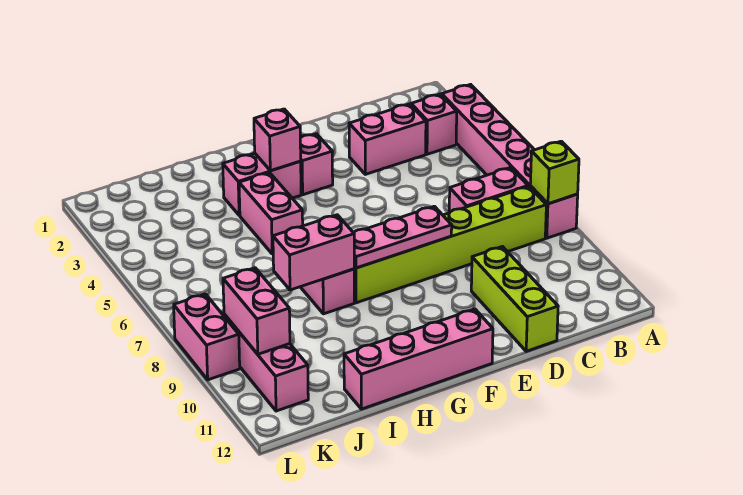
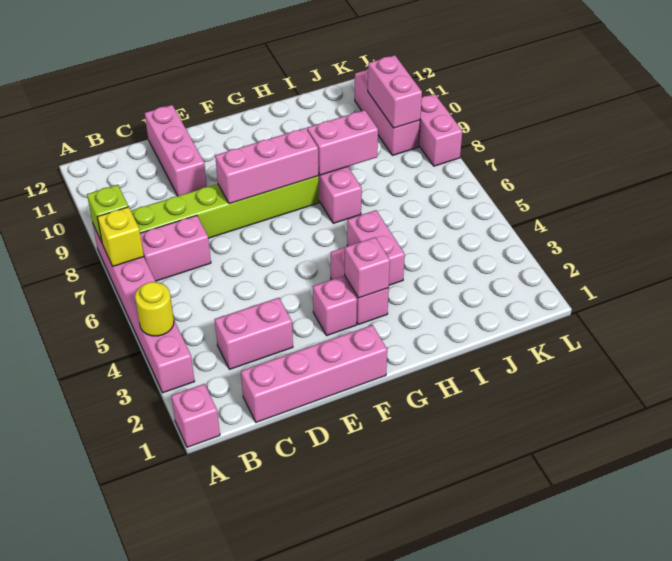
none -> yellow 1x1 round brick [135,282,174,336]
none -> yellow 1x1 brick [97,207,144,266]
pink 1x1 brick [411,94,457,154] -> pink 1x1 brick moved to [171,384,220,447]
lime 1x3 brick [471,247,558,351] -> pink 1x3 brick [145,105,207,196]
pink 1x3 plate [353,206,452,268] -> pink 1x3 brick [215,128,319,204]
pink 1x4 brick [344,309,493,409] -> pink 1x4 brick moved to [241,325,387,422]
pink 1x2 brick [223,153,301,215] -> pink 1x2 brick turned to [331,247,389,325]

